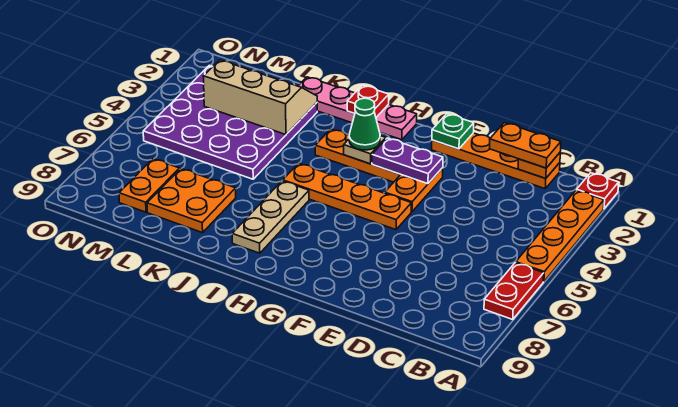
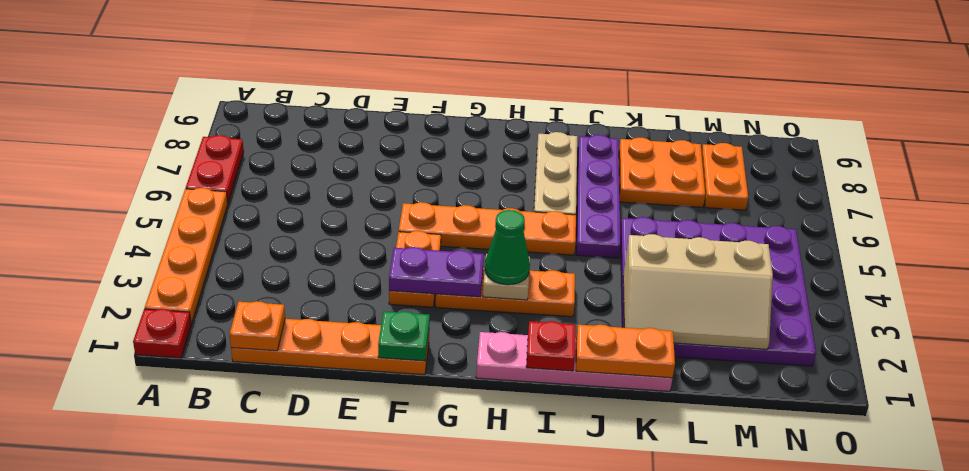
orange 1x2 plate [490,123,561,168] -> orange 1x2 plate moved to [576,325,675,378]
none -> purple 1x4 plate [576,135,620,258]

